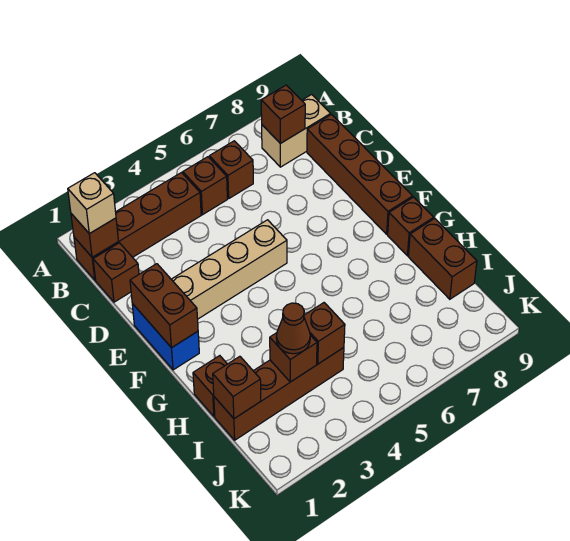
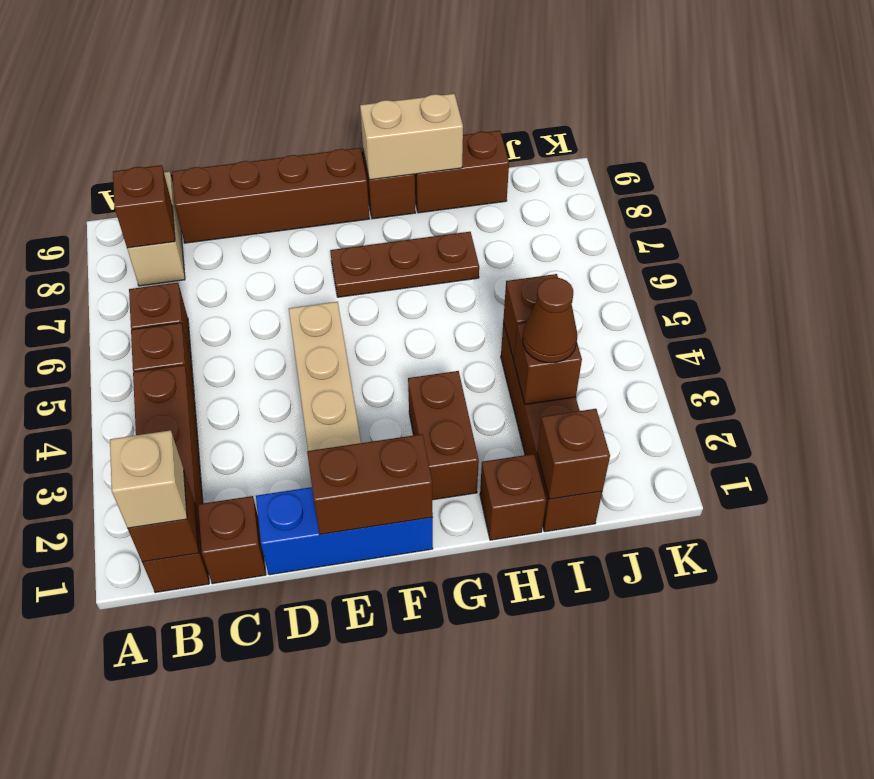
blue 1x2 brick [132,304,199,370] -> blue 1x3 brick [256,487,433,575]
none -> brown 1x3 plate [330,232,479,297]
none -> brown 1x2 brick [408,371,479,500]
none -> tan 1x2 brick [360,94,463,180]

